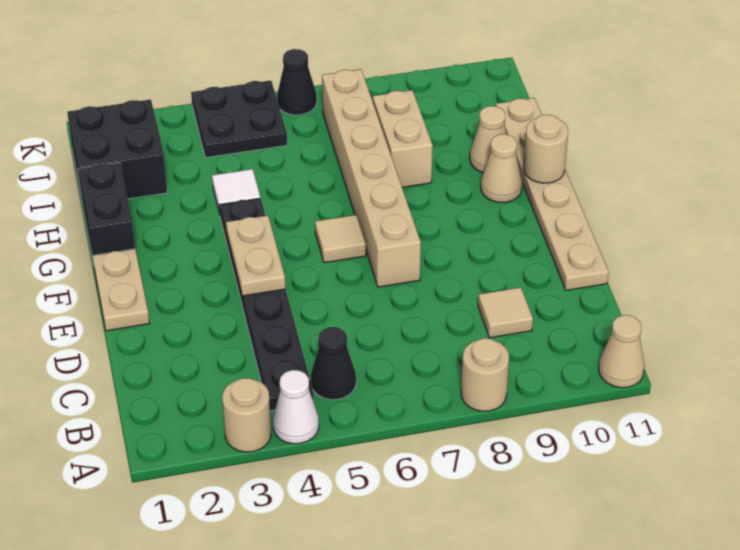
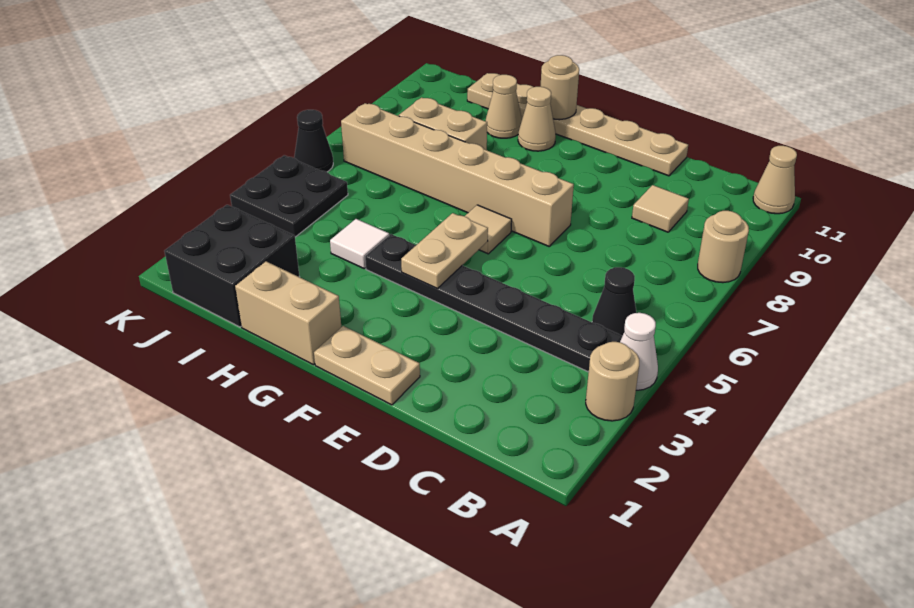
tan 1x2 plate [226,215,286,296] -> tan 1x2 plate turned to [401,213,488,289]
black 1x2 brick [78,163,135,259] -> tan 1x2 brick [235,261,341,365]

